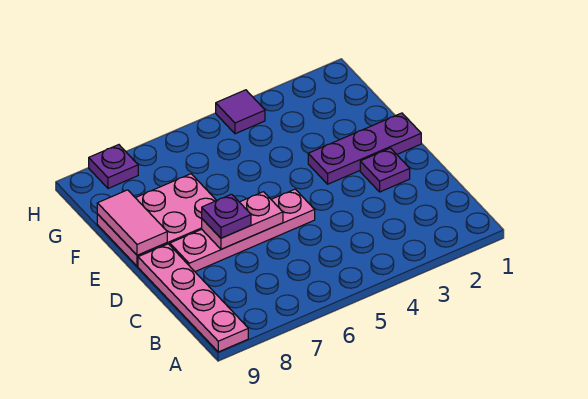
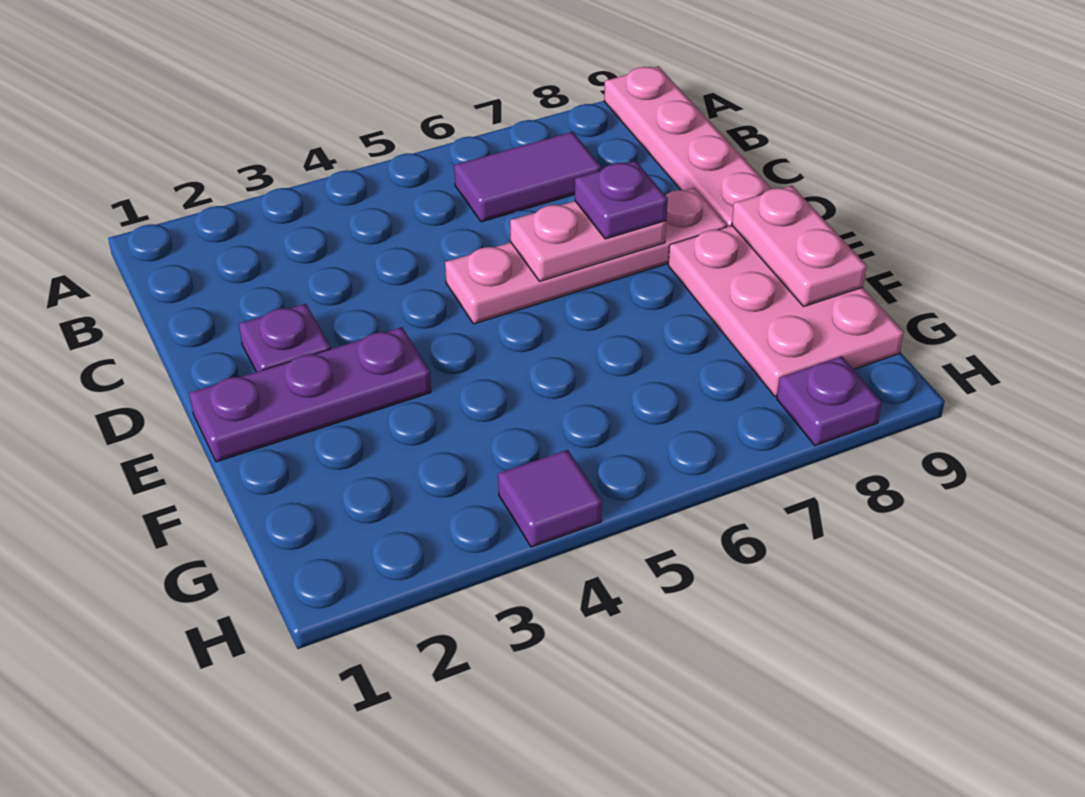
none -> purple 1x2 tile [454,132,601,222]
pink 2x3 plate [97,174,217,266] -> pink 2x3 plate turned to [668,226,904,396]
pink 1x2 tile [97,190,167,255] -> pink 1x2 plate [732,186,867,307]

